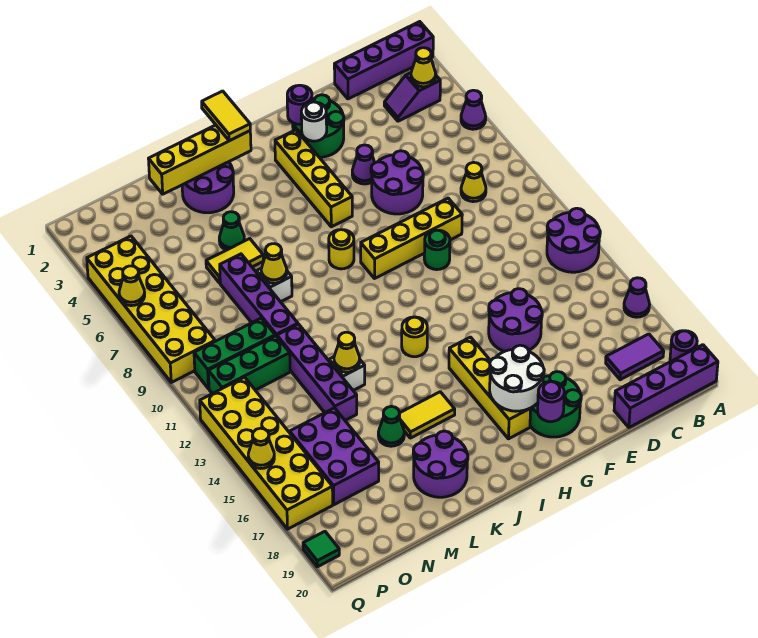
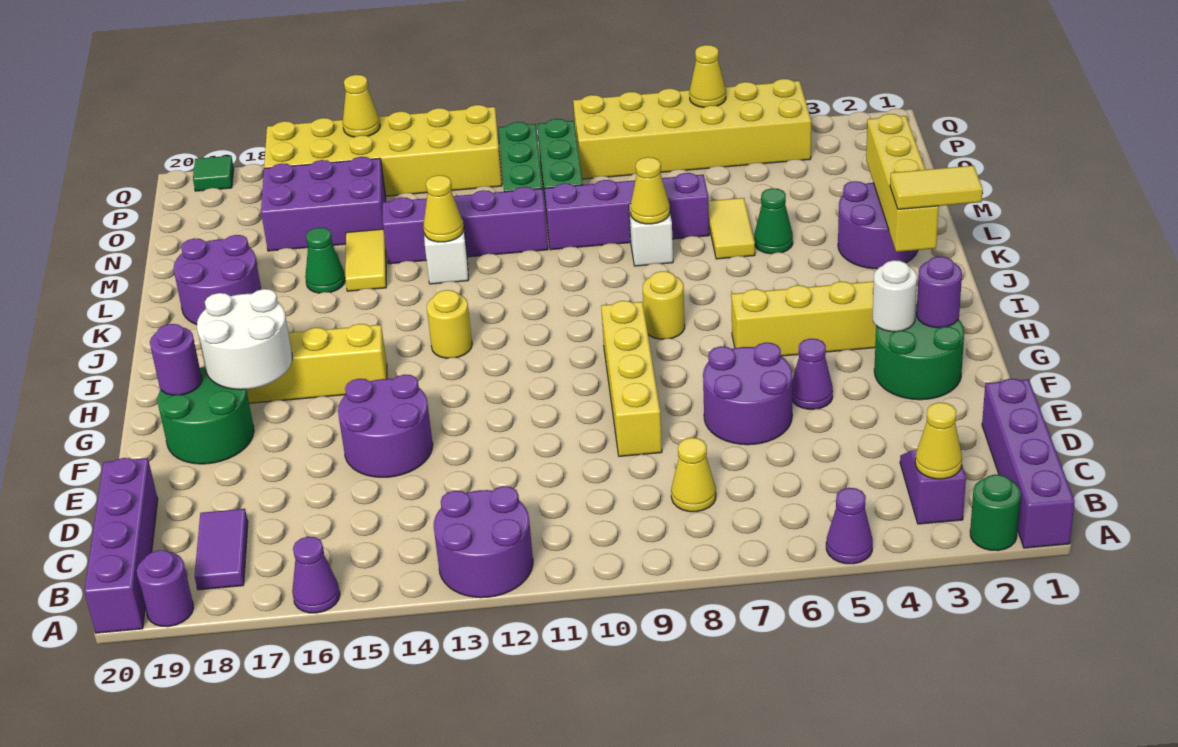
green 1x1 round brick [424,230,450,270] -> green 1x1 round brick moved to [970,474,1021,551]
yellow 1x2 tile [399,392,455,438] -> yellow 1x2 tile moved to [345,229,386,291]

